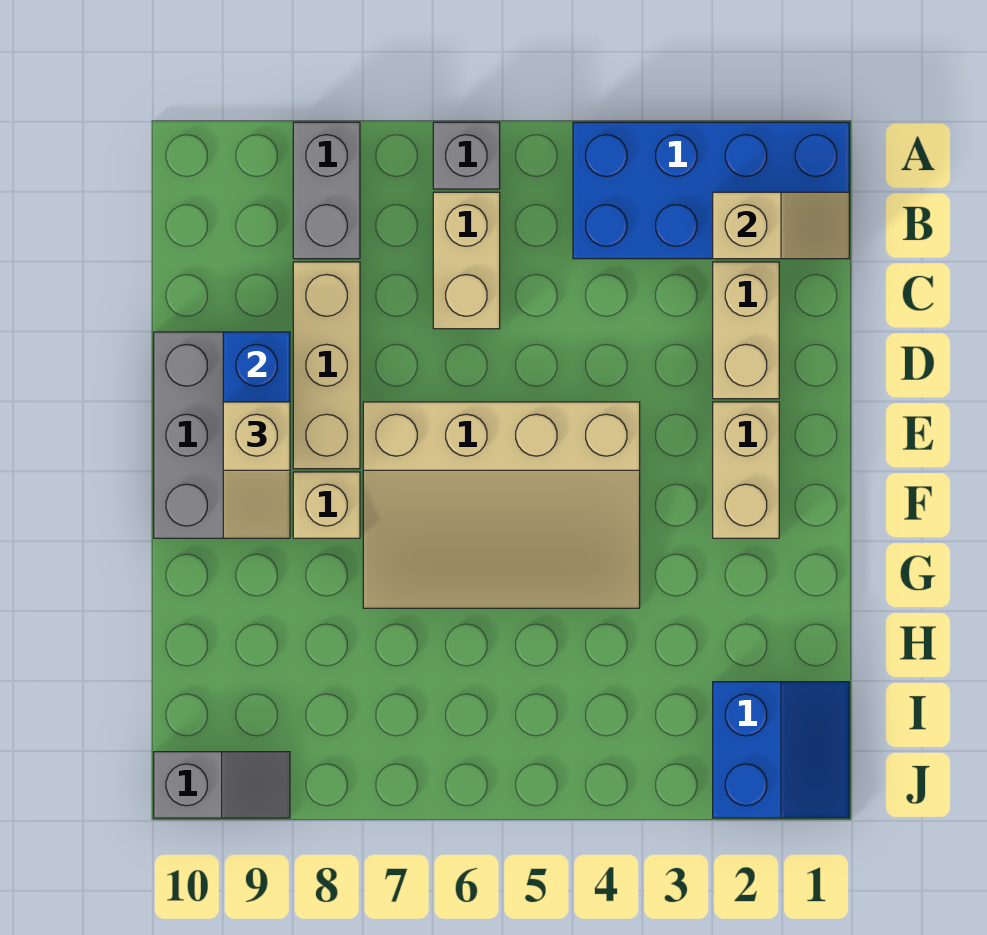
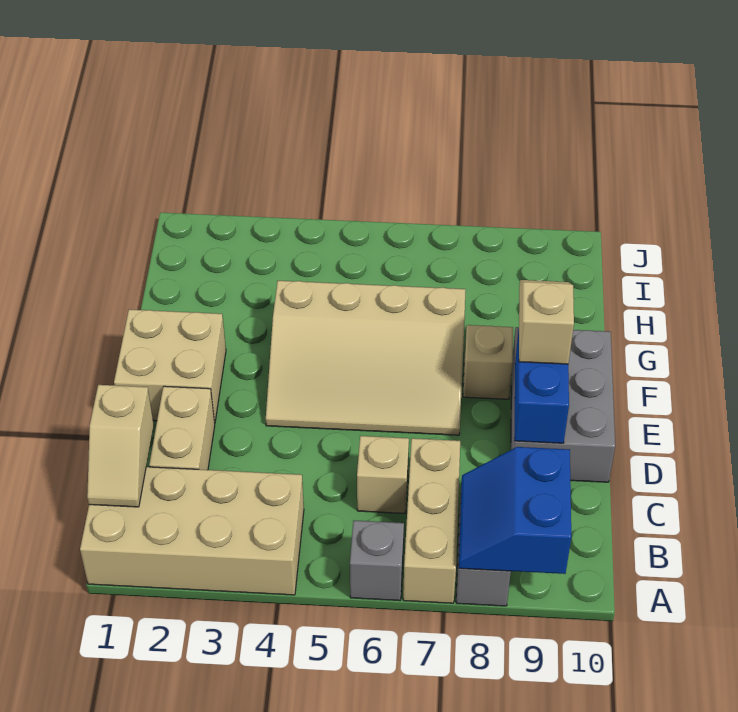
blue 2x4 brick [573,122,849,259] -> tan 2x4 brick [80,467,304,595]
tan 1x2 slope [713,192,849,259] -> tan 1x2 slope turned to [87,385,154,507]
tan 1x2 brick [433,192,500,329] -> tan 1x1 brick [357,436,409,513]
tan 1x3 brick [293,262,360,469] -> tan 1x3 brick moved to [403,438,460,603]
tan 1x2 brick [713,402,779,538] -> tan 2x2 brick [114,309,226,423]
tan 3x4 slope [363,402,640,608] -> tan 3x4 slope turned to [266,281,466,435]
blue 2x2 slope [713,682,849,818] -> blue 2x2 slope moved to [459,447,571,574]
grey 1x2 slope [154,752,290,818] -> none

